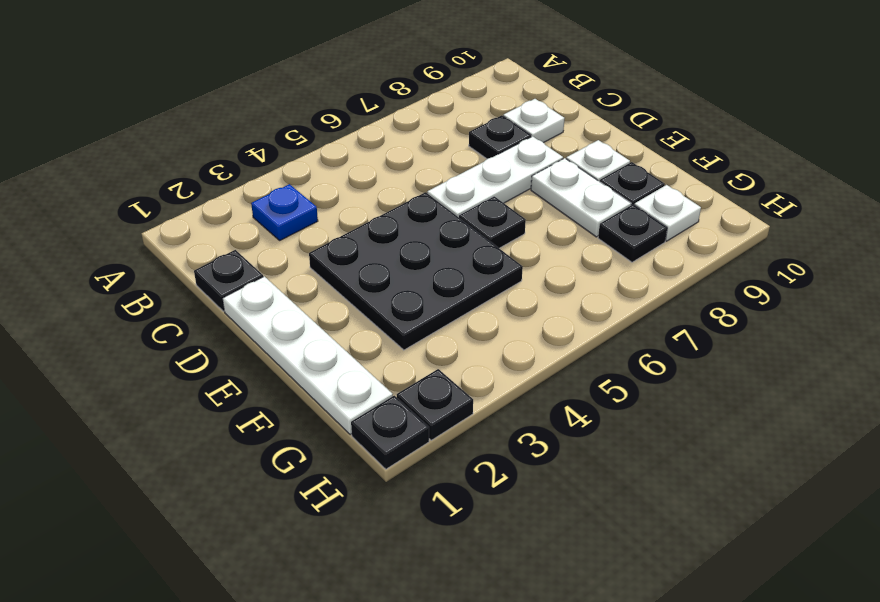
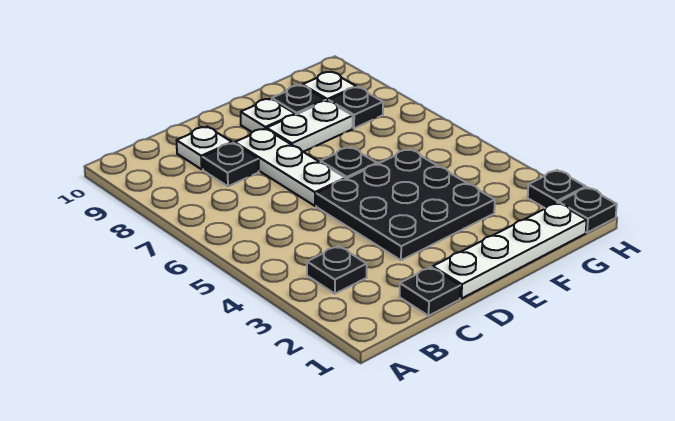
blue 1x1 plate [251,184,318,240] -> black 1x1 plate [307,246,367,294]

